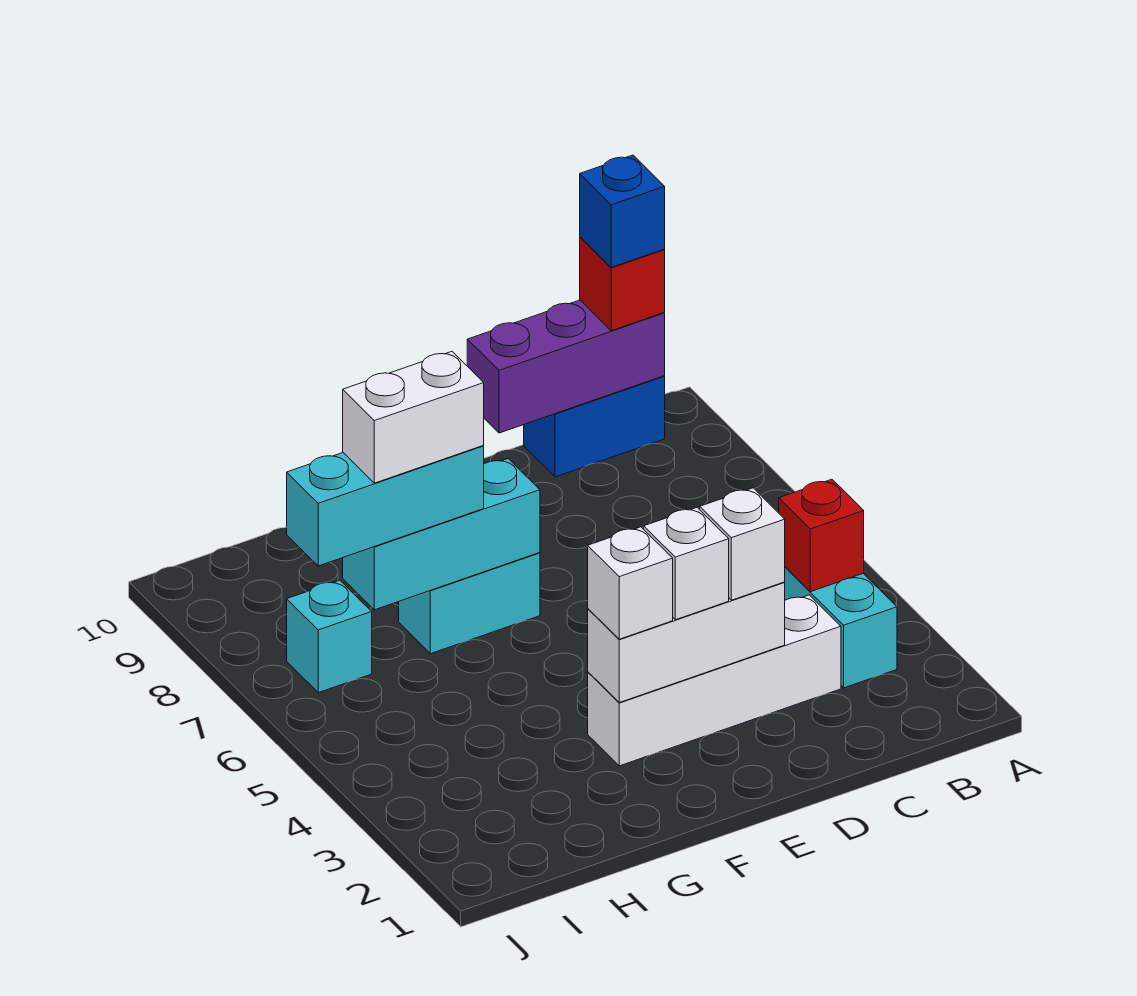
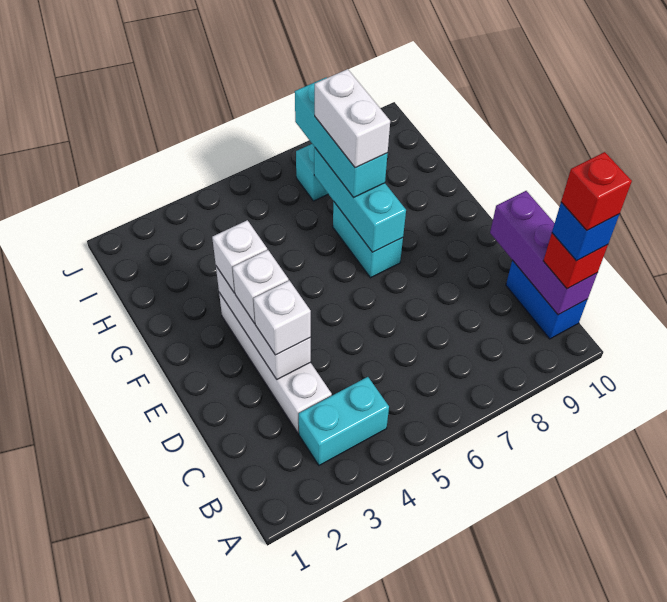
red 1x1 brick [779,479,864,592] -> red 1x1 brick moved to [561,152,632,230]

